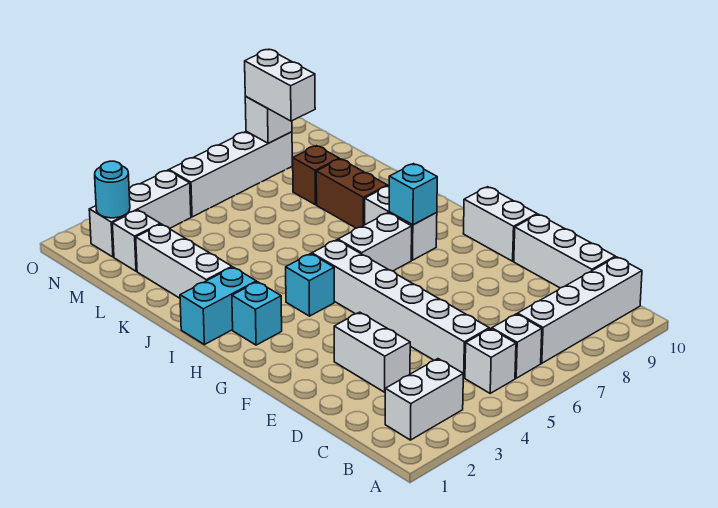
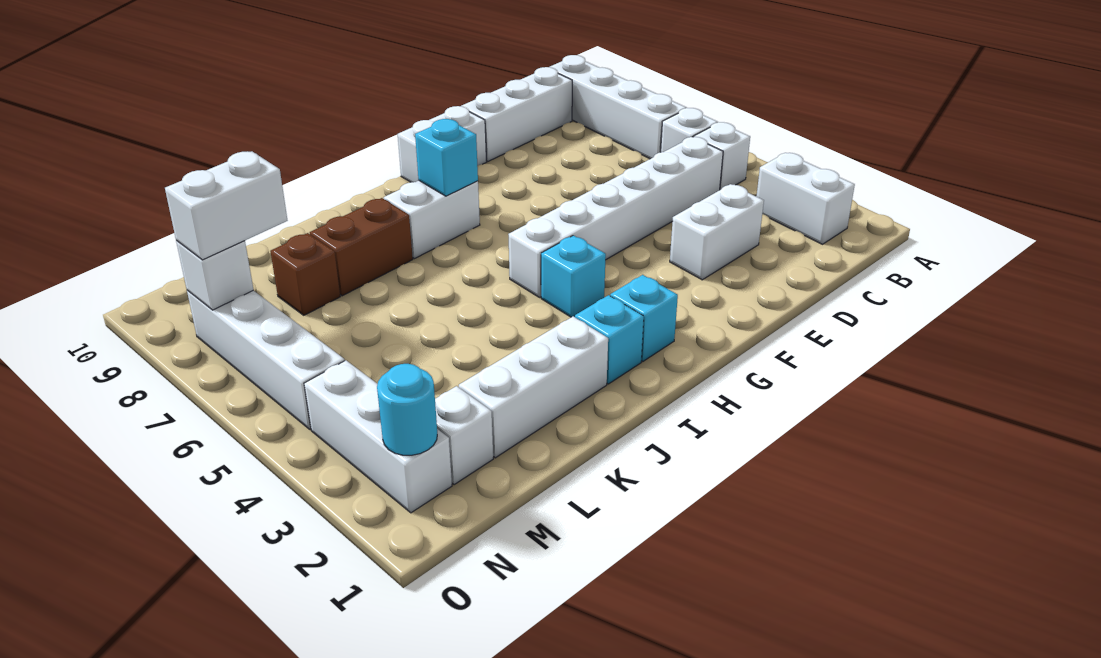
white 1x2 brick [338,213,412,271] -> none
cyan 1x2 brick [180,267,256,345] -> cyan 1x1 brick [575,295,644,384]

